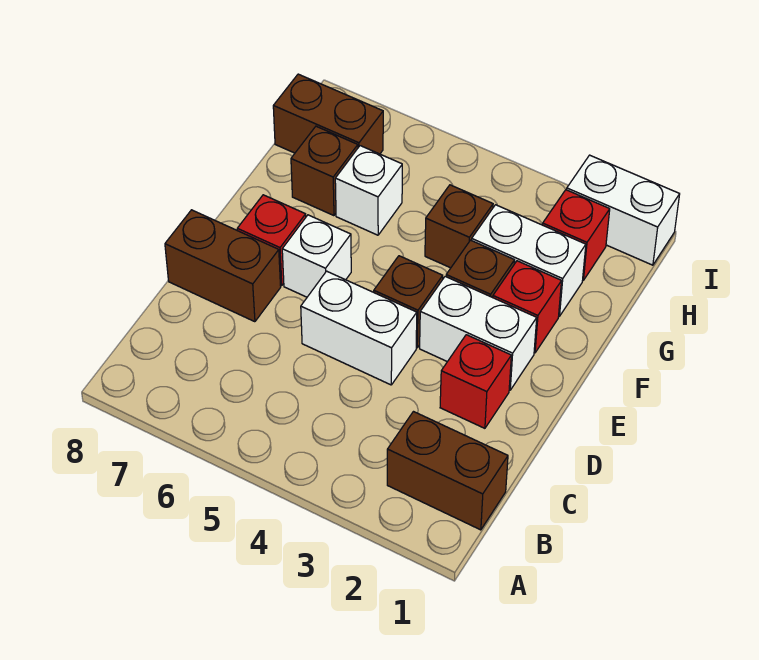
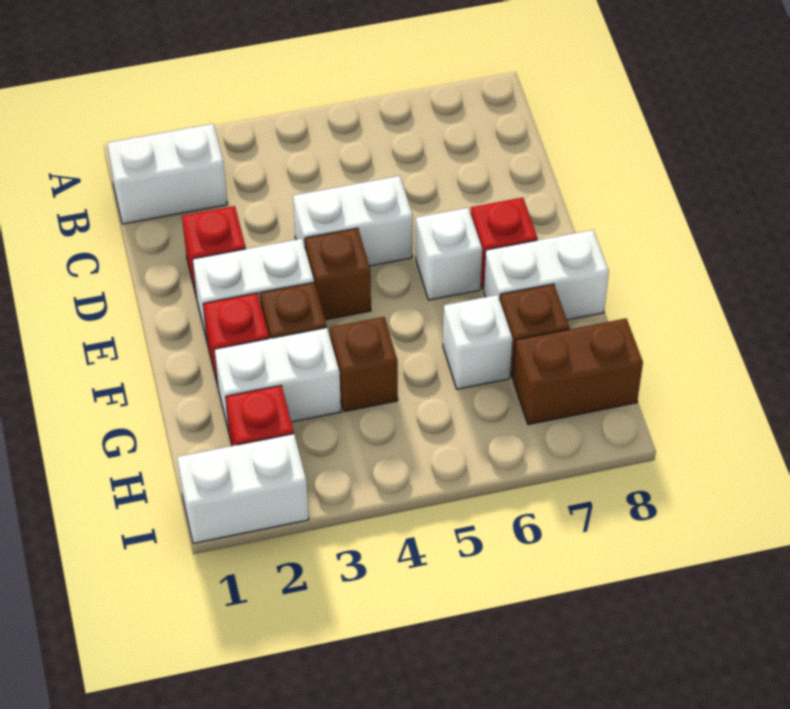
brown 1x2 brick [387,412,508,530] -> white 1x2 brick [107,124,227,224]
brown 1x2 brick [165,210,281,322] -> none
none -> white 1x2 brick [484,230,609,320]

